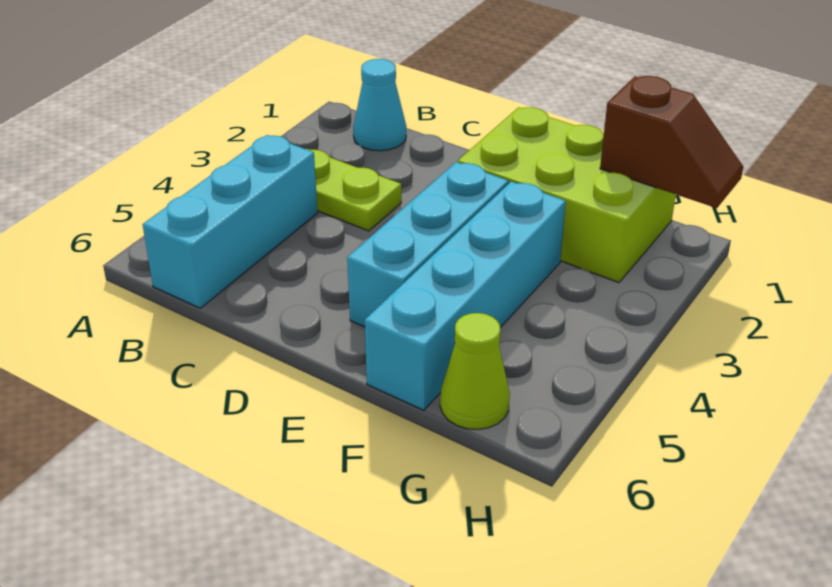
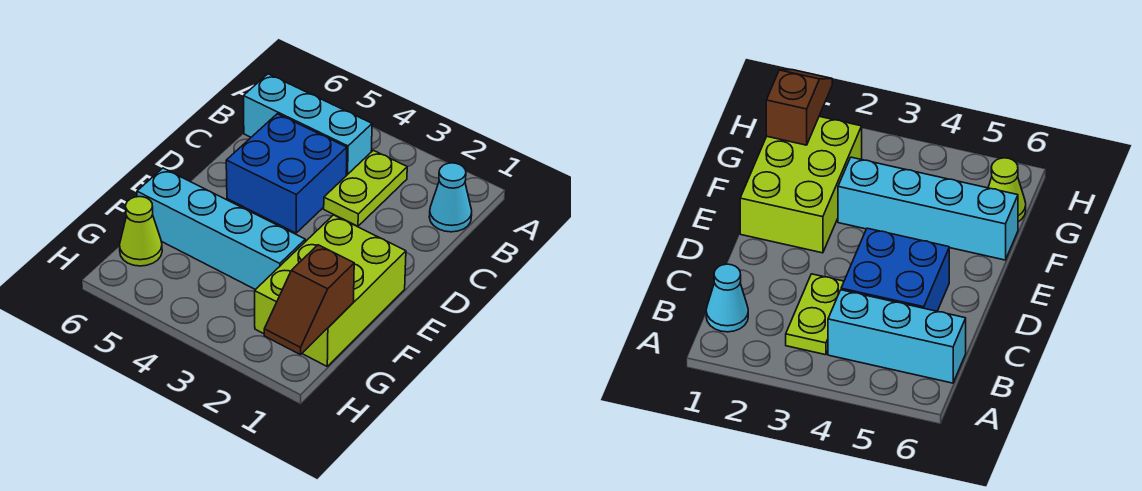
none -> blue 2x2 brick [226,114,347,233]
cyan 1x3 brick [347,162,508,327] -> none

